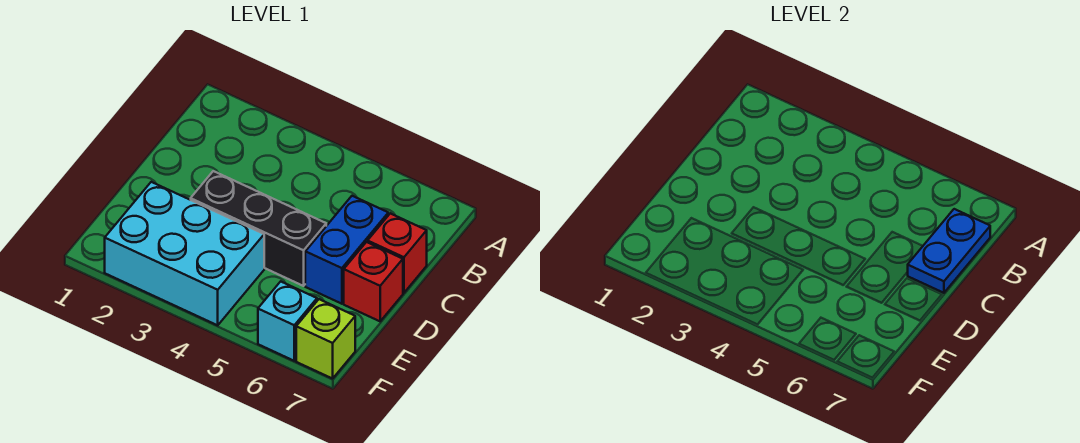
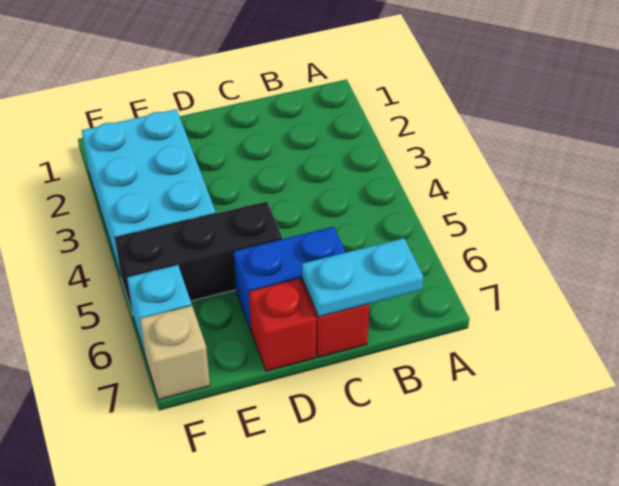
blue 1x2 plate [908,209,990,293] -> cyan 1x2 plate [302,238,423,317]
black 1x3 brick [191,171,326,286] -> black 1x3 brick turned to [115,201,282,314]
lime 1x1 brick [296,299,355,379] -> tan 1x1 brick [140,306,210,399]

